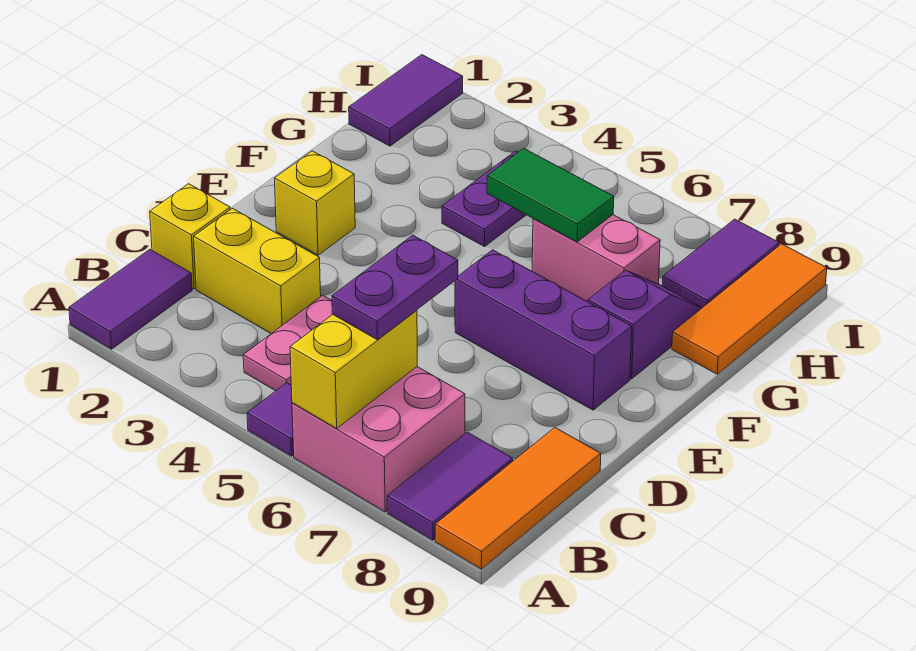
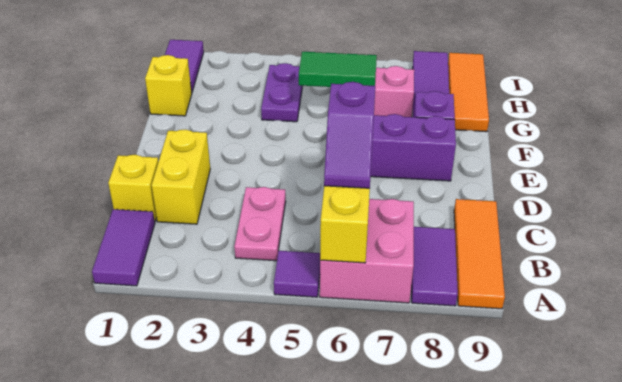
purple 1x2 plate [332,235,458,340] -> purple 1x2 slope [324,82,375,188]
yellow 1x2 brick [194,208,321,334] -> yellow 1x2 brick turned to [152,129,210,224]
yellow 1x1 brick [275,151,355,255] -> yellow 1x1 brick moved to [145,55,192,116]

